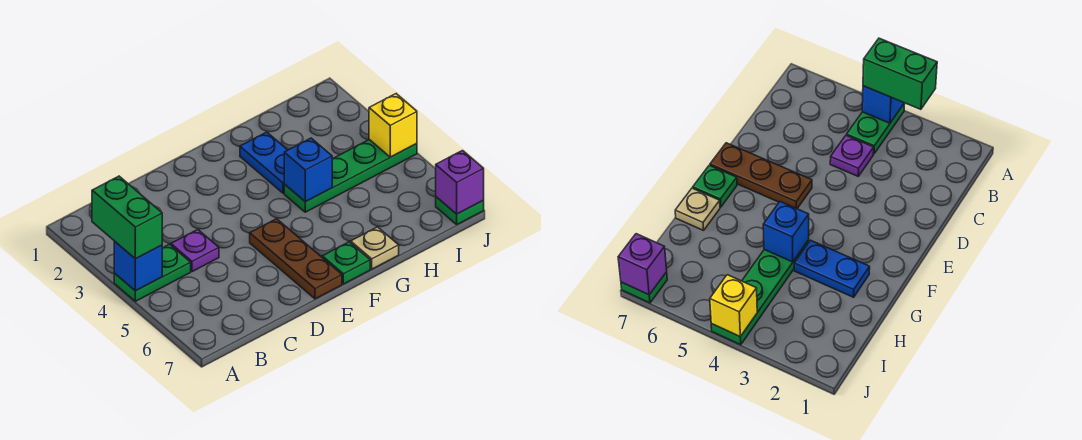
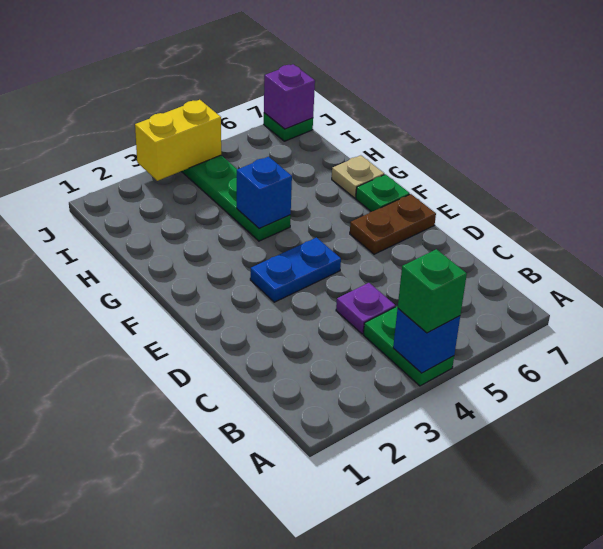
green 1x2 brick [92,176,162,259] -> green 1x1 brick [398,249,467,333]
brown 1x3 plate [250,219,342,299] -> brown 1x2 plate [350,194,436,254]
blue 1x2 plate [240,132,287,193] -> blue 1x2 plate moved to [250,238,341,302]
yellow 1x1 brick [369,94,417,157] -> yellow 1x2 brick [135,100,221,181]

